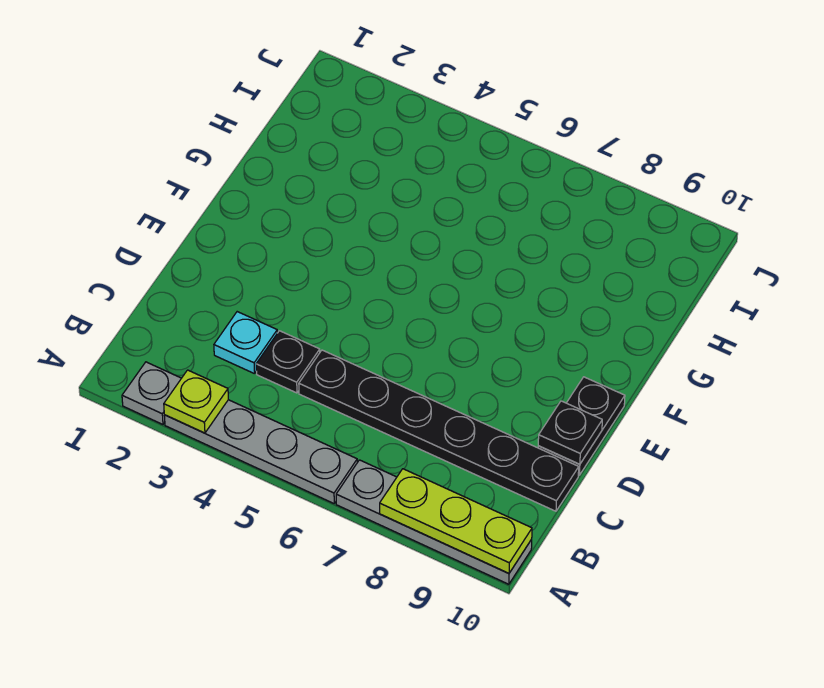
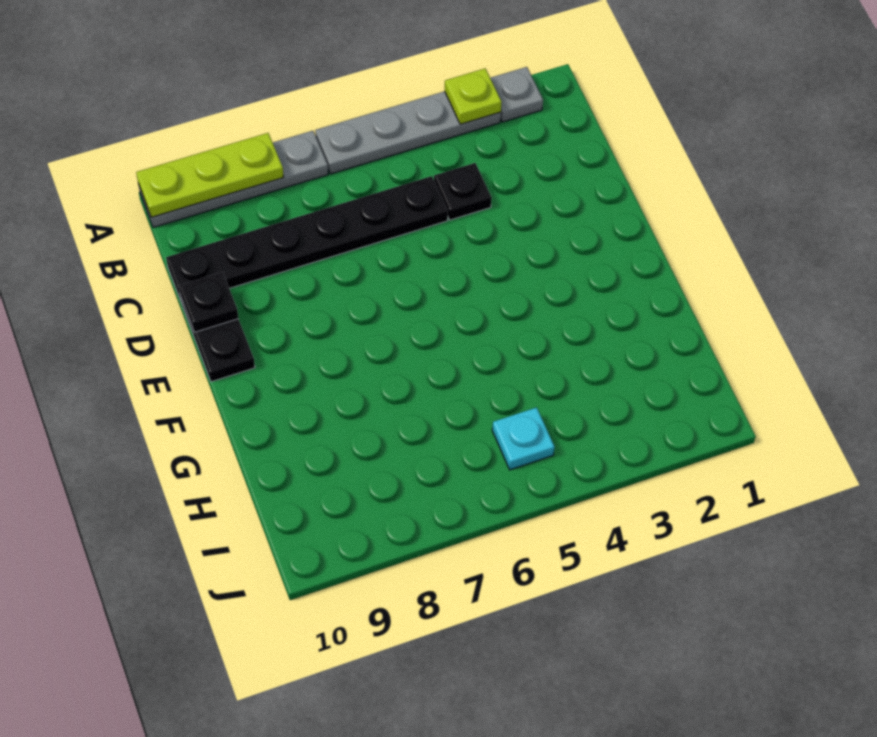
cyan 1x1 plate [214,312,277,374] -> cyan 1x1 plate moved to [492,407,555,470]

